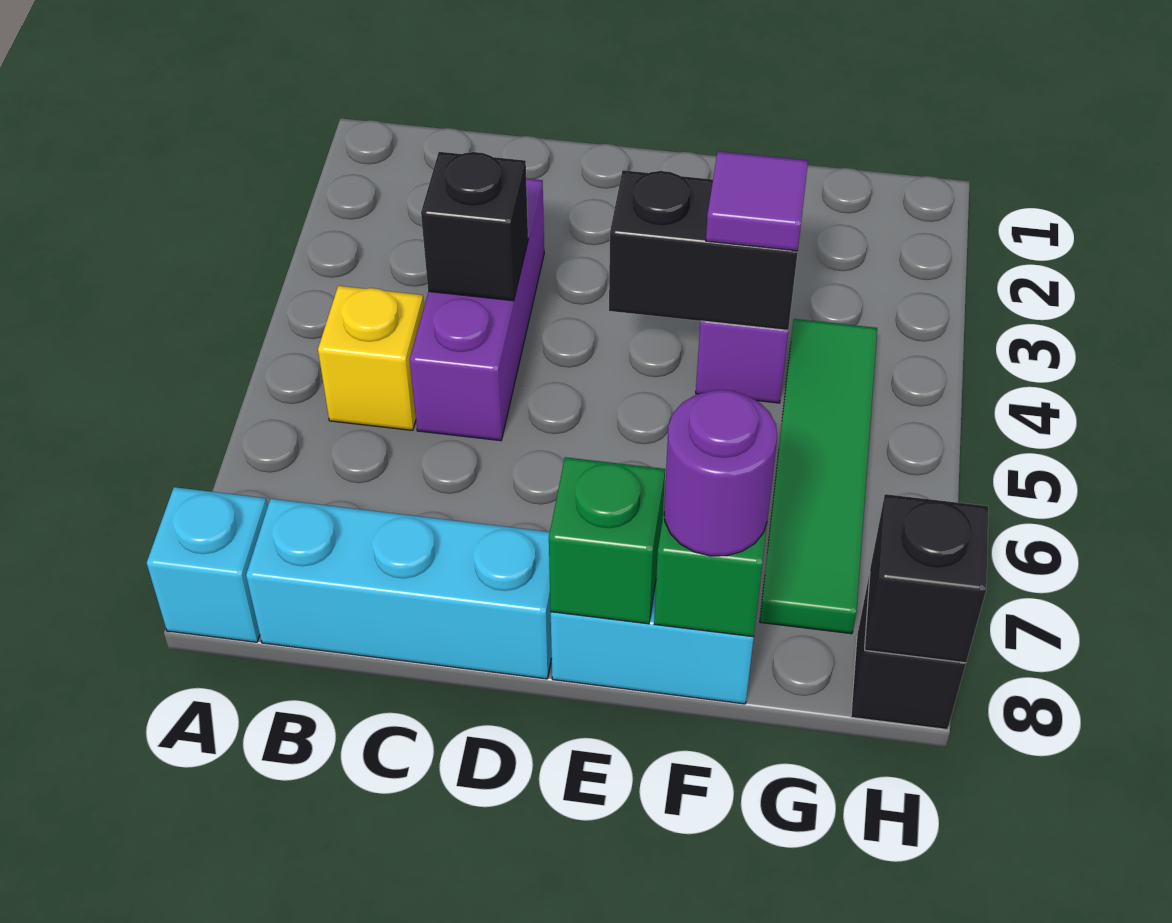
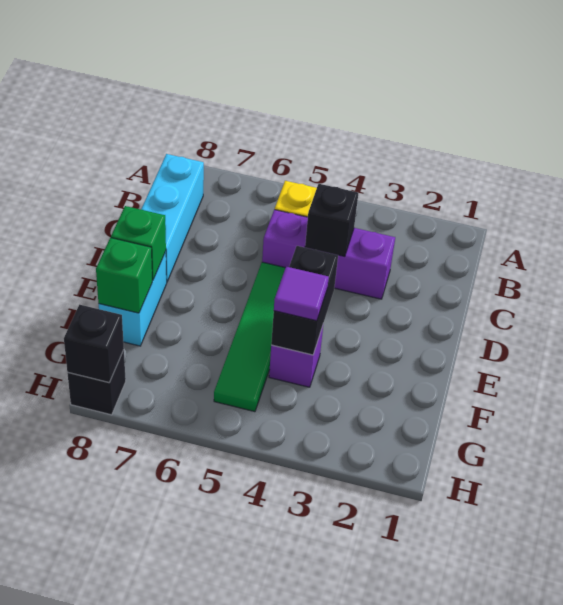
cyan 1x1 brick [147,487,268,642] -> none
purple 1x1 round brick [664,390,777,556] -> none
green 1x4 tile [760,319,877,634] -> green 1x4 tile turned to [214,262,285,412]

